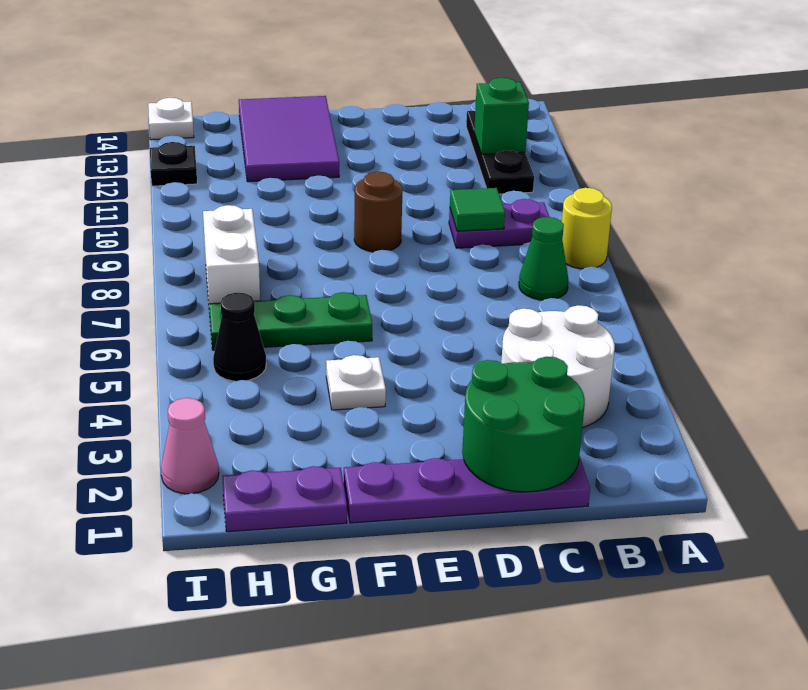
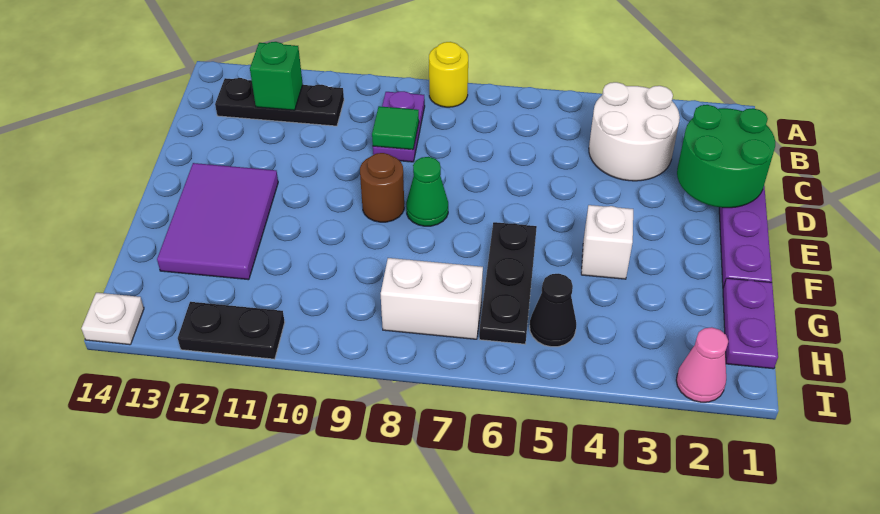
green 1x1 cone [519,217,568,300] -> green 1x1 cone moved to [406,157,448,226]
white 1x1 plate [326,355,386,410] -> white 1x1 brick [581,205,633,279]
green 1x3 plate [209,292,372,350] -> black 1x3 plate [479,222,537,344]
purple 2x3 tile [239,96,339,182] -> purple 2x3 tile turned to [157,163,278,280]
black 1x1 plate [150,142,197,186] -> black 1x2 plate [178,302,285,359]

